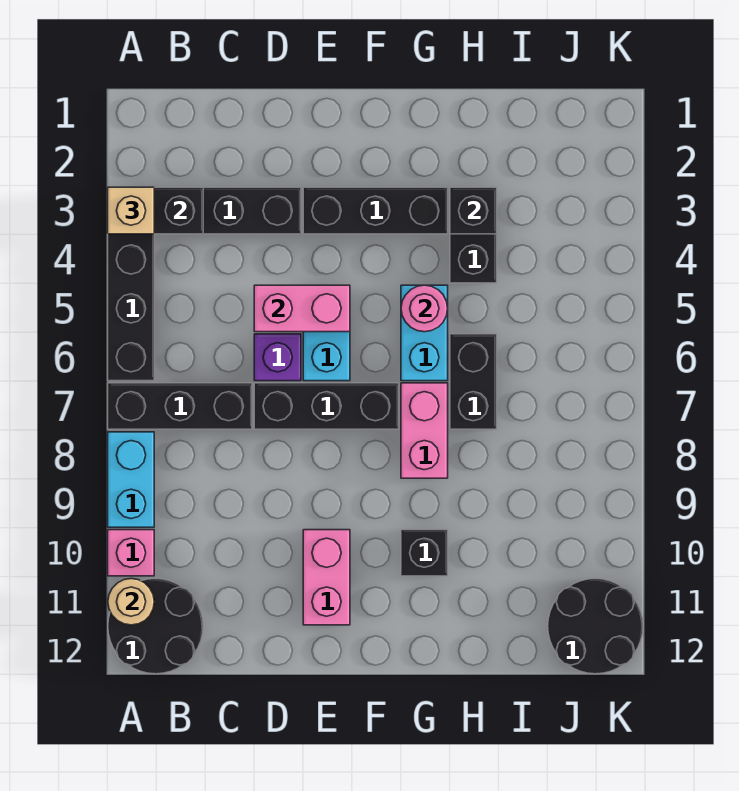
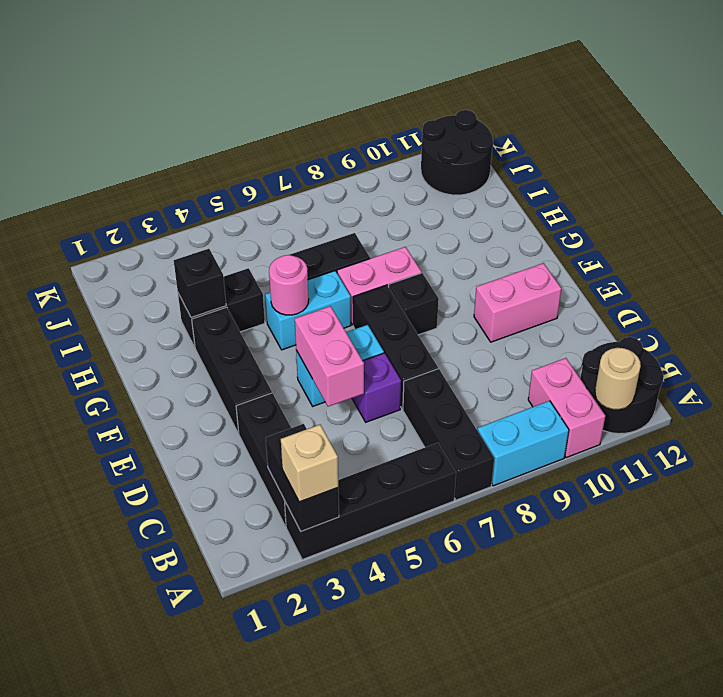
pink 1x1 brick [108,530,154,576] -> pink 1x2 brick [528,358,605,458]
black 1x1 brick [401,530,448,576] -> black 1x1 brick moved to [389,273,439,335]

